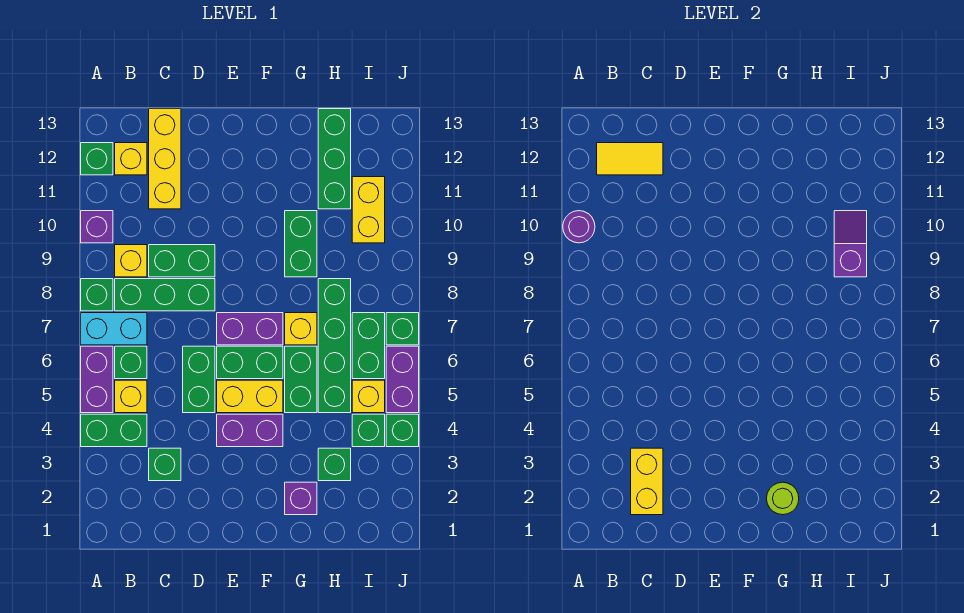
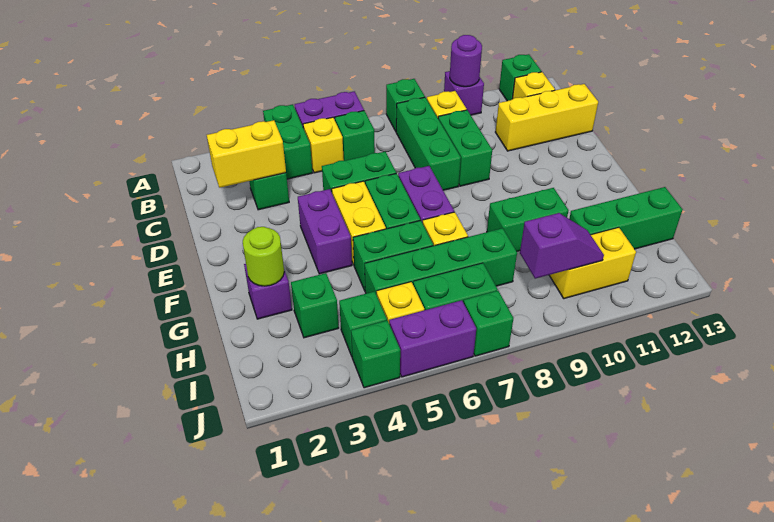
cyan 1x2 brick [81,313,147,345] -> none
yellow 1x2 tile [597,143,663,175] -> none

